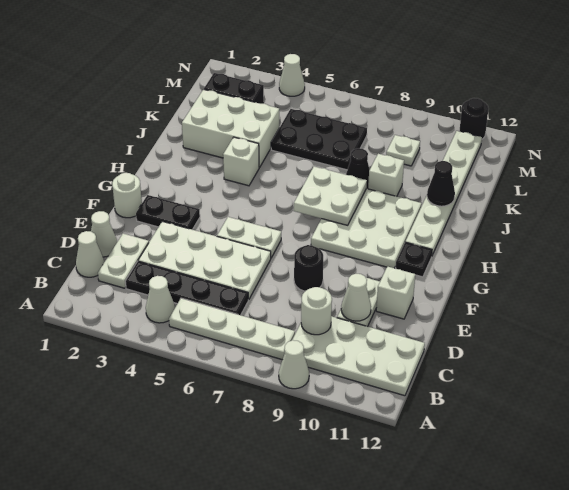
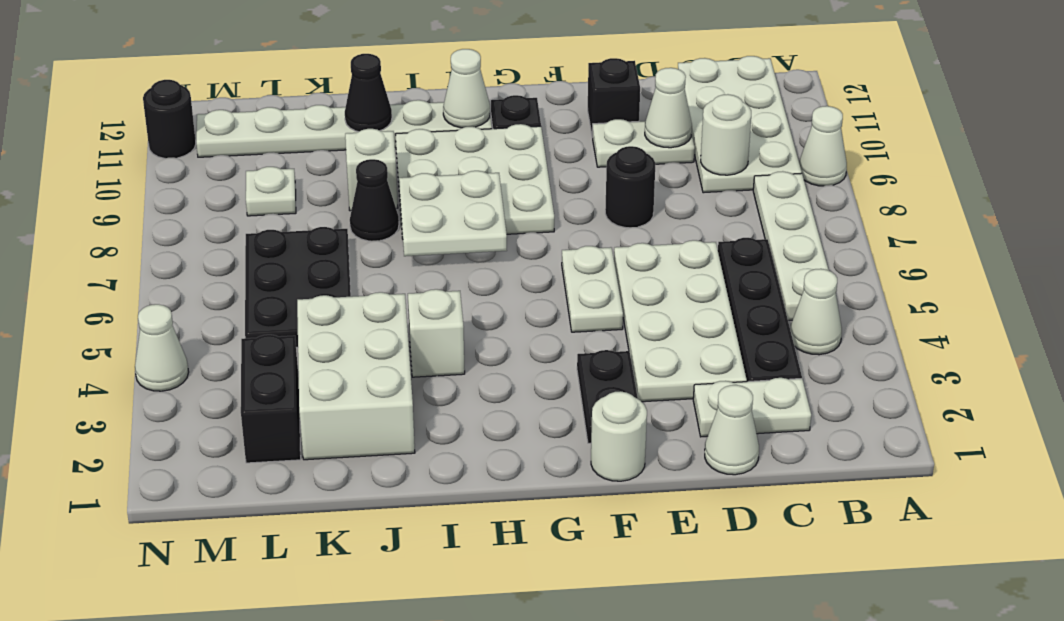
white 1x1 cone [76,231,104,277] -> white 1x1 cone moved to [443,49,490,128]
white 1x1 brick [376,266,415,319] -> black 1x1 brick [588,58,640,137]

